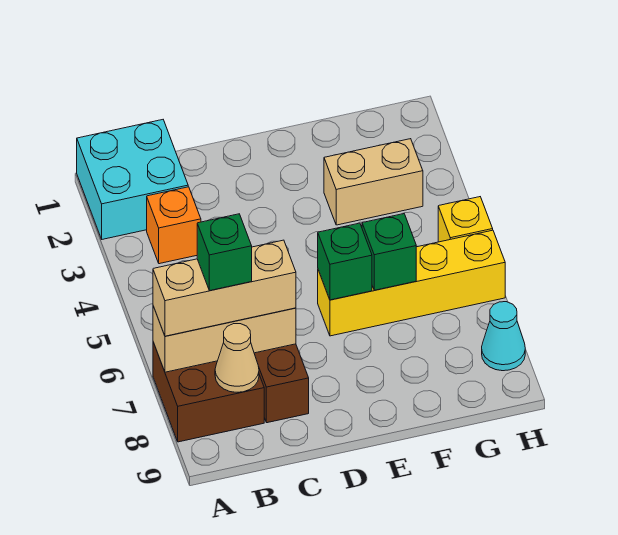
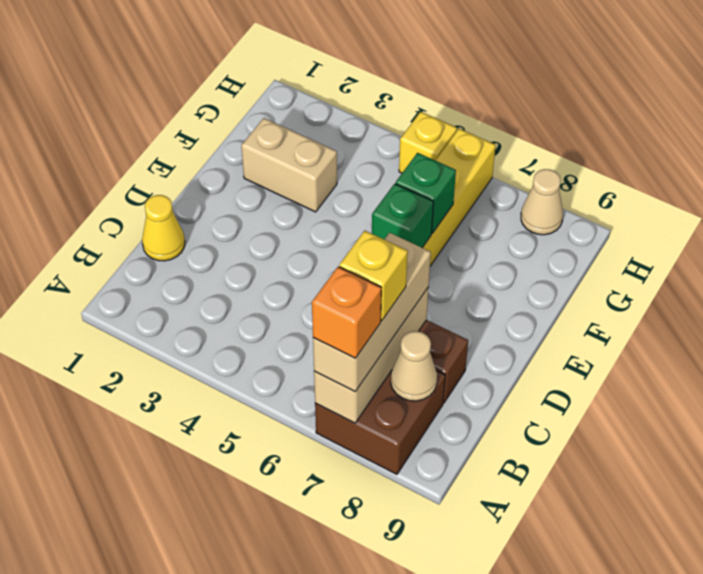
cyan 2x2 brick [77,120,188,239] -> none
orange 1x1 brick [147,187,201,264] -> orange 1x1 brick moved to [312,267,381,358]
green 1x1 brick [197,214,252,291] -> yellow 1x1 brick [339,231,408,321]
none -> yellow 1x1 cone [142,195,185,261]
tan 1x2 brick [324,139,423,225] -> tan 1x2 brick turned to [241,118,337,212]
cyan 1x1 cone [482,302,525,371] -> tan 1x1 cone [521,169,563,235]

